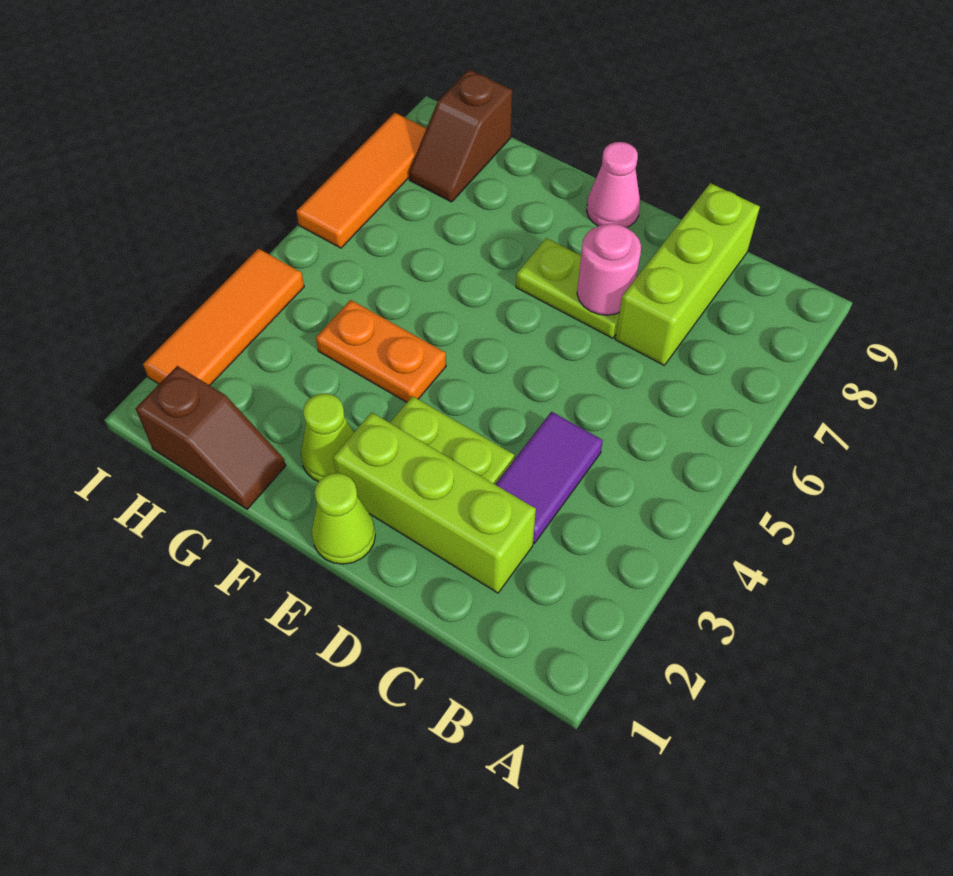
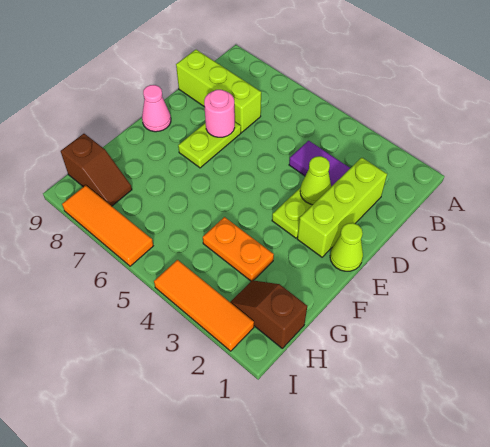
lime 1x1 cone [301,393,354,482] -> lime 1x1 cone moved to [300,156,331,205]
orange 1x2 plate [316,300,446,402] -> orange 1x2 plate turned to [203,217,274,281]
brown 1x2 slope [136,366,286,509] -> brown 1x2 slope turned to [230,280,307,348]

